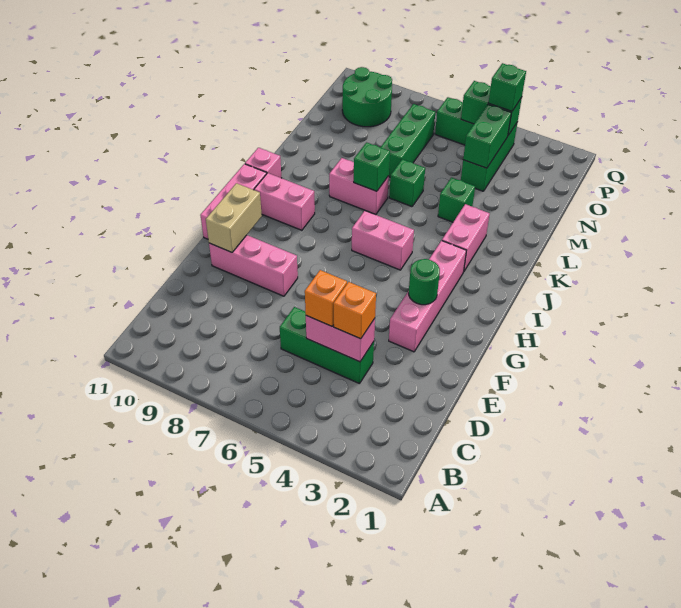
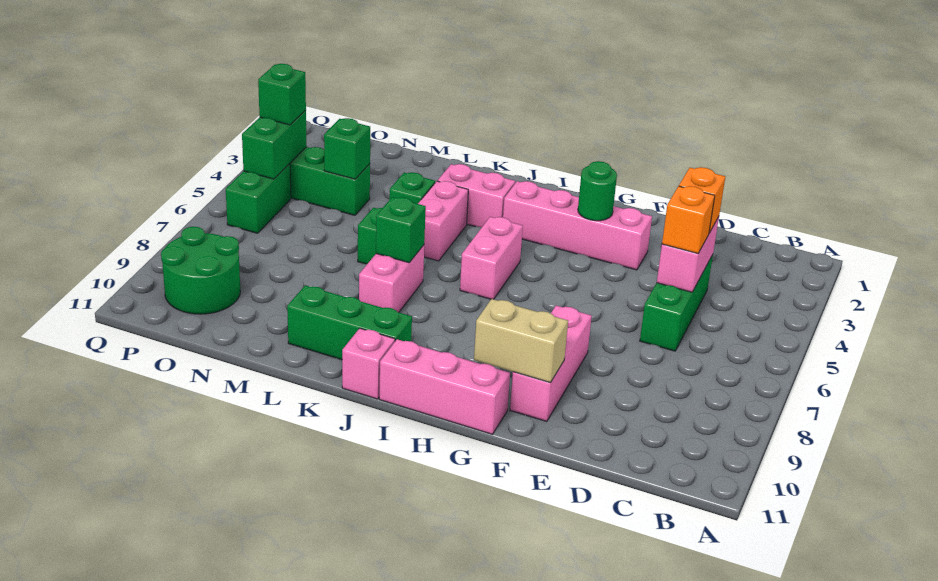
pink 1x2 brick [254,173,315,230] -> pink 1x2 brick moved to [418,181,468,261]
green 1x3 brick [381,104,435,177] -> green 1x3 brick moved to [287,285,412,360]
green 1x2 brick [463,105,511,168] -> green 1x1 brick [324,118,370,179]

